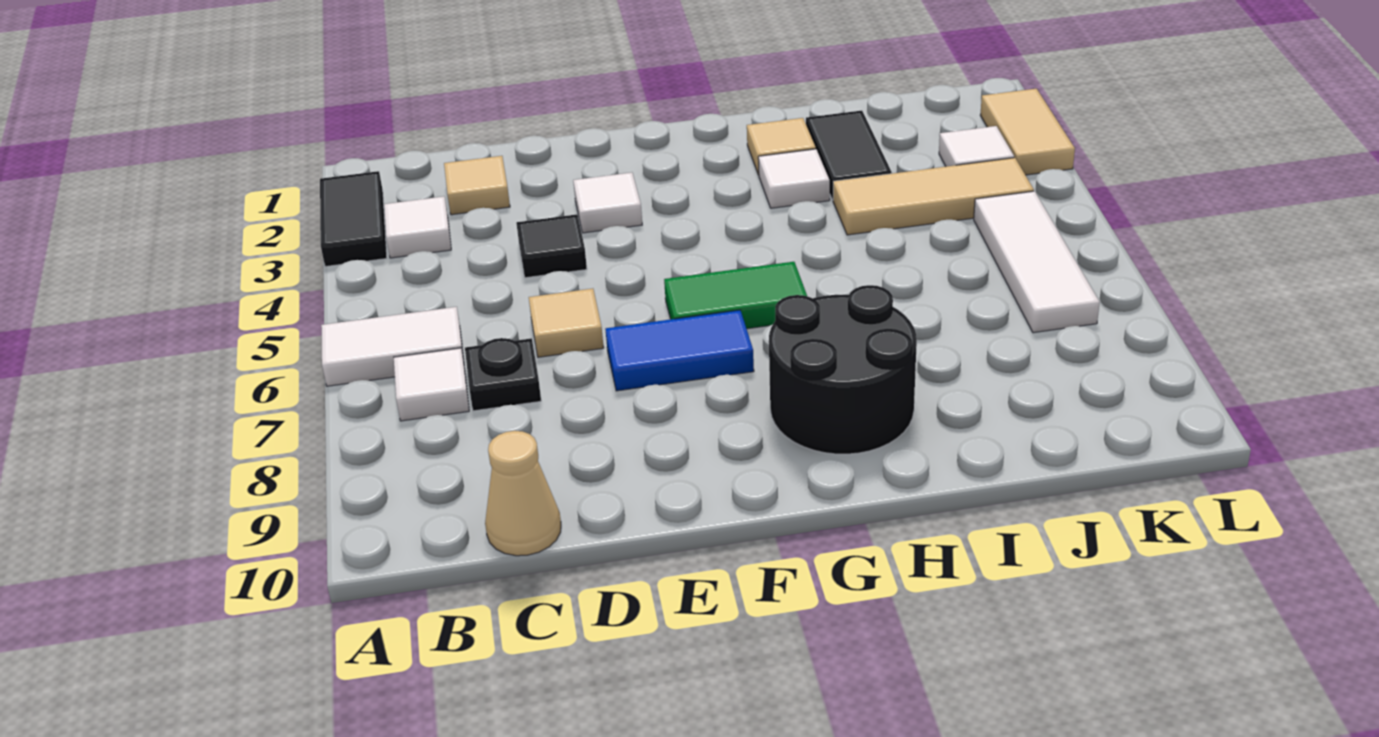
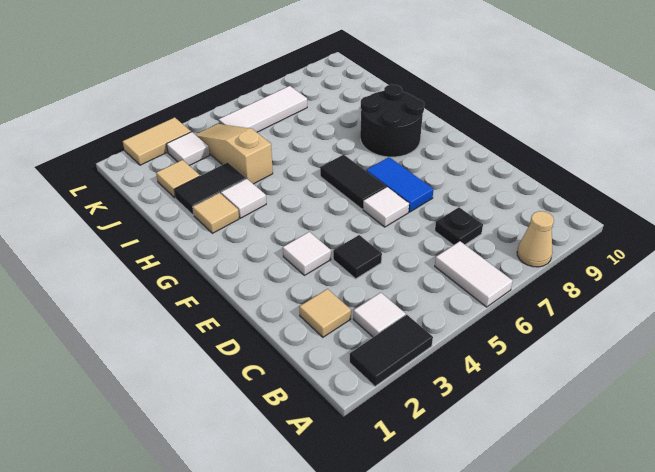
white 1x1 tile [394,348,469,421] -> white 1x1 tile moved to [363,187,409,227]
tan 1x1 cone [485,431,561,556] -> tan 1x1 cone moved to [517,211,554,267]
tan 1x1 tile [529,289,604,357] -> tan 1x1 tile moved to [156,160,200,198]
green 1x2 tile [664,262,807,329] -> black 1x2 tile [320,154,386,209]
tan 1x3 tile [833,158,1034,235] -> tan 1x3 slope [195,124,273,184]

